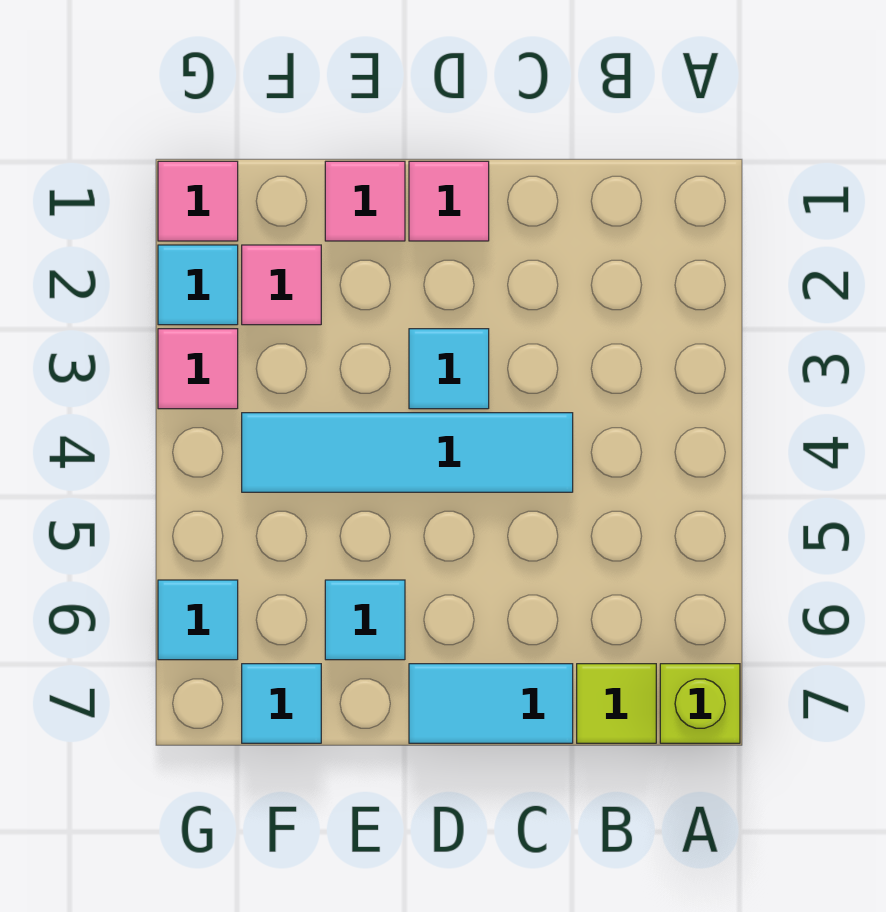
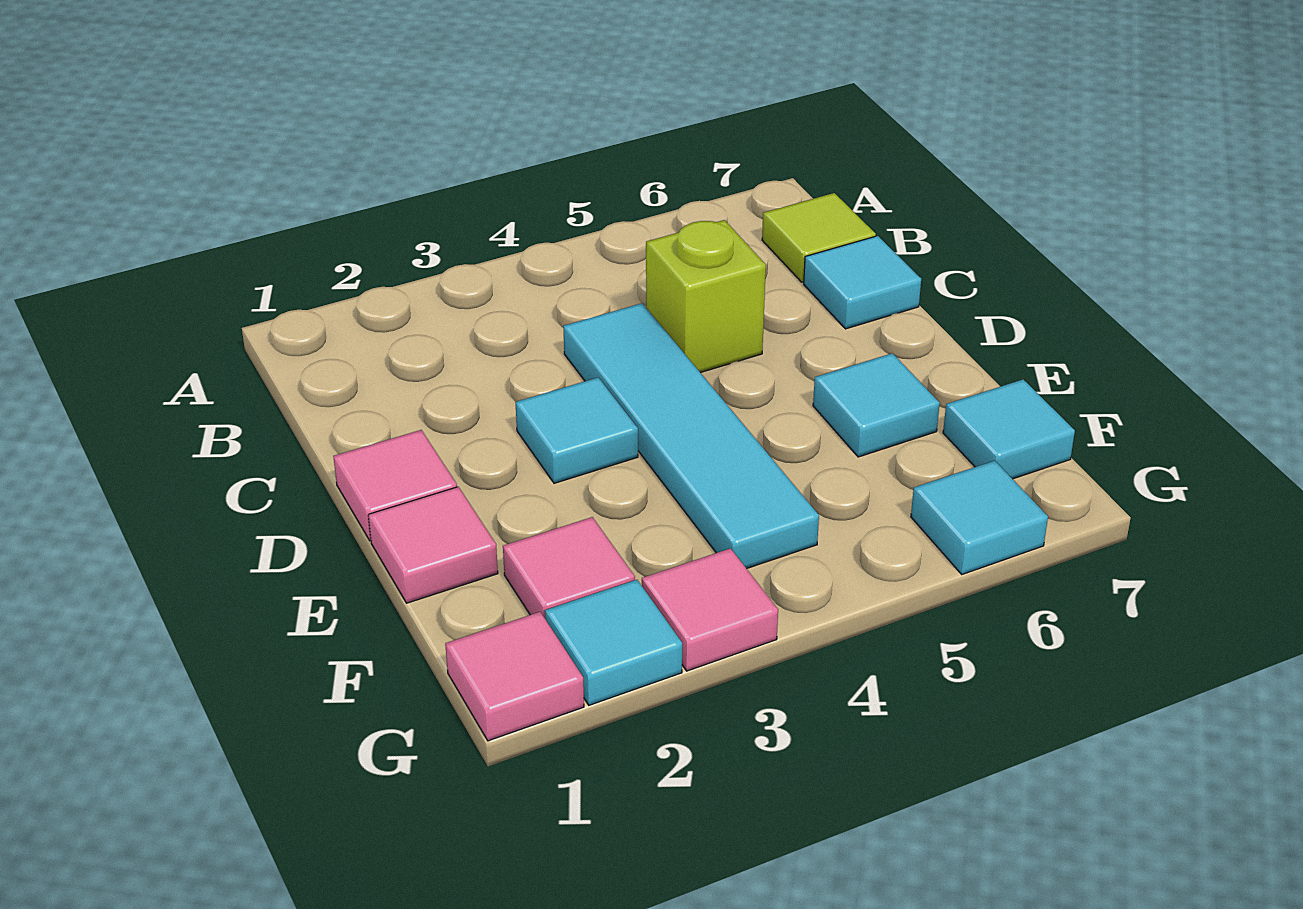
lime 1x1 brick [660,664,740,743] -> lime 1x1 brick moved to [646,220,766,373]
cyan 1x2 tile [409,664,573,743] -> cyan 1x1 tile [804,236,921,329]

